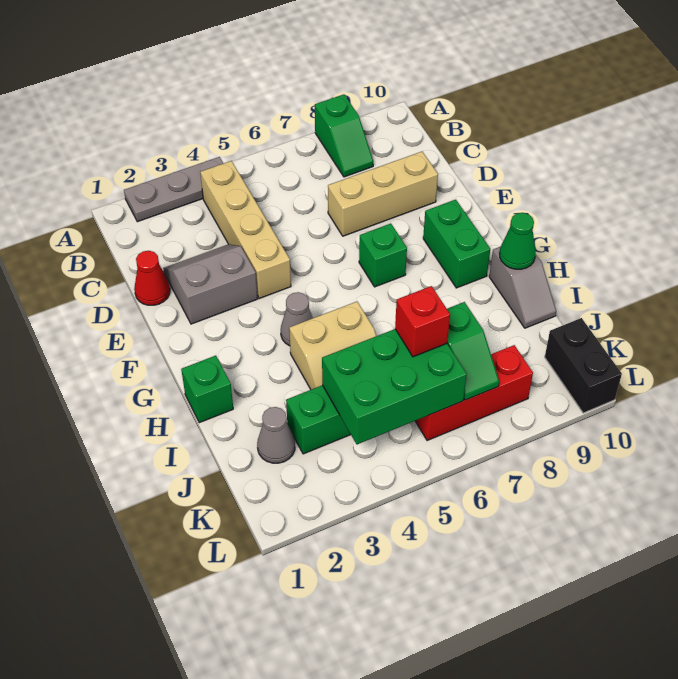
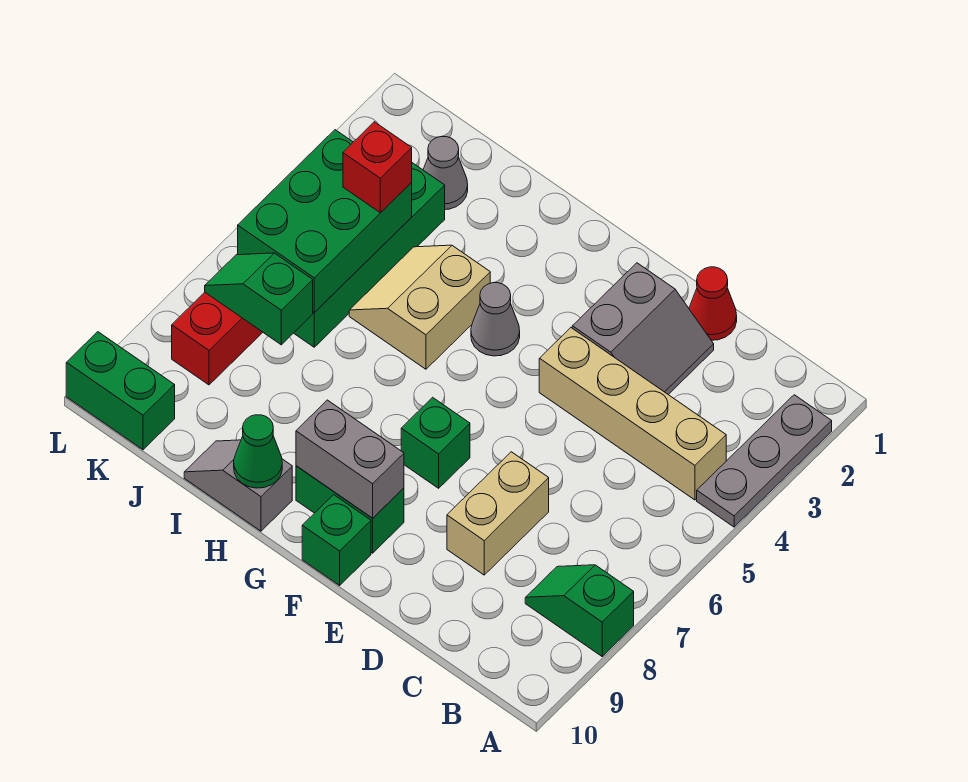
tan 1x3 brick [328,152,438,236] -> tan 1x2 brick [447,452,549,575]
none -> grey 1x2 brick [296,400,404,518]
green 1x1 brick [181,356,233,423] -> green 1x1 brick moved to [302,495,371,585]
red 1x1 brick [395,286,450,357] -> red 1x1 brick moved to [343,122,412,213]
black 1x2 brick [545,318,622,413] -> green 1x2 brick [66,332,175,450]

